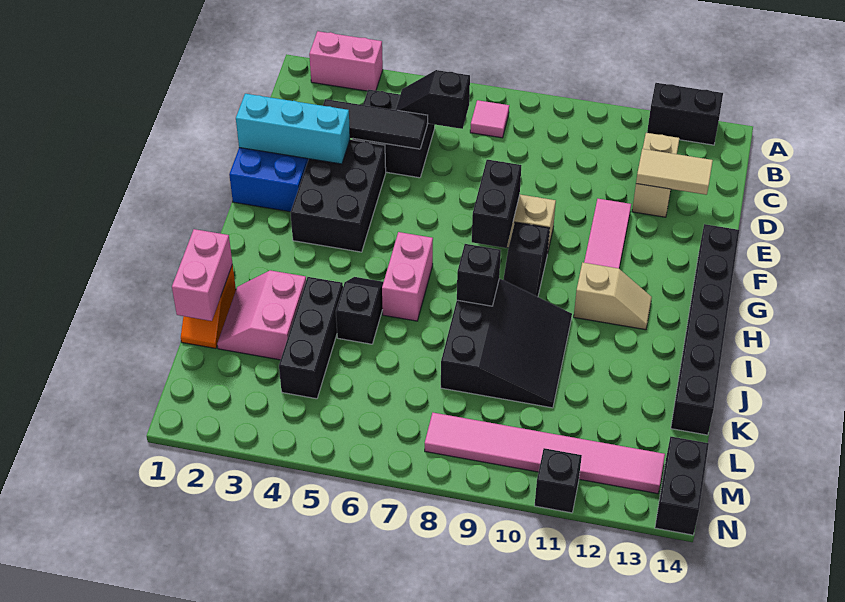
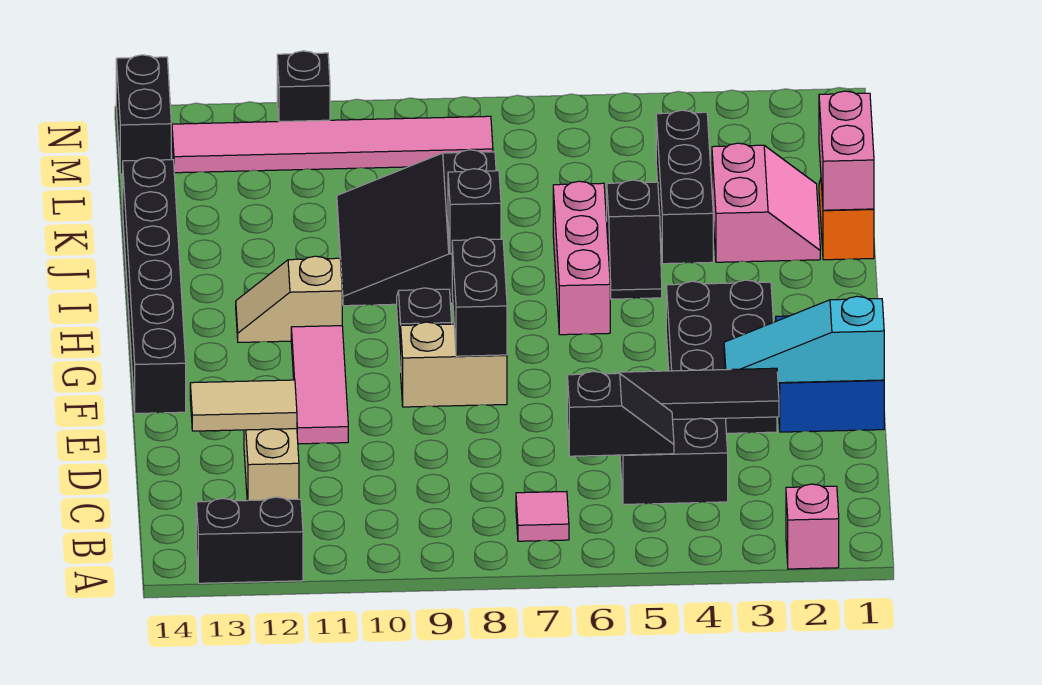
pink 1x2 brick [309,31,383,91] -> pink 1x1 brick [786,484,839,569]
cyan 1x3 brick [236,94,350,164] -> cyan 1x3 slope [724,296,884,383]
pink 1x2 brick [382,232,433,321] -> pink 1x3 brick [553,181,610,335]

